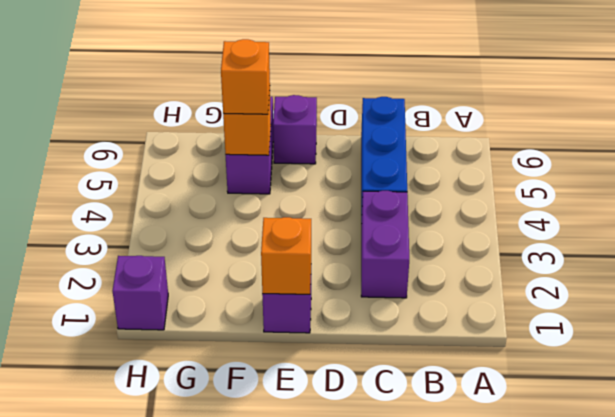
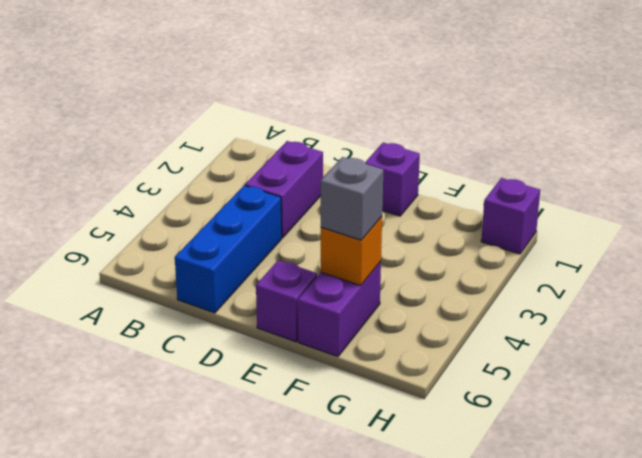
orange 1x1 brick [261,217,311,294] -> none
orange 1x1 brick [221,39,270,114] -> grey 1x1 brick [321,157,383,240]

